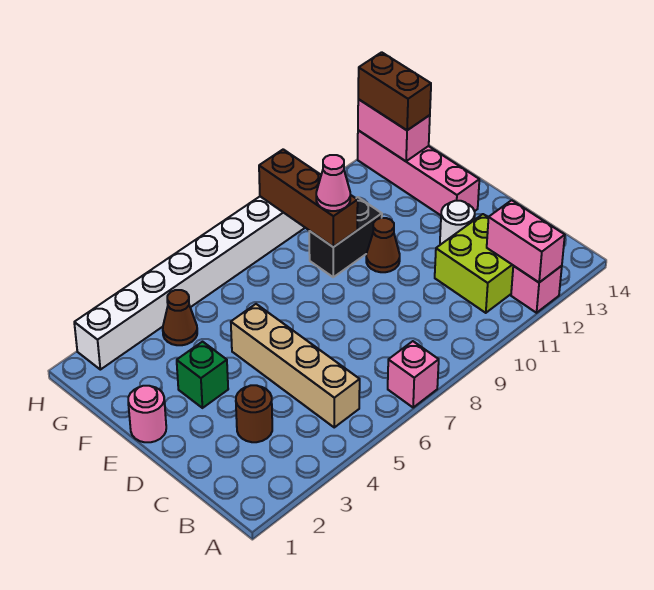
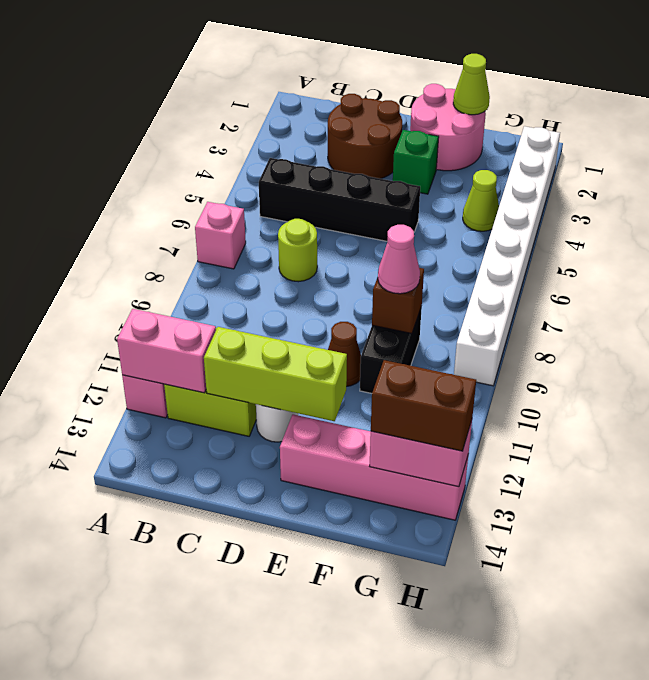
tan 1x4 brick [231,304,360,427] -> black 1x4 brick [259,158,420,241]
brown 1x1 round brick [236,385,272,442] -> brown 2x2 round brick [328,94,402,179]
none -> lime 1x1 round brick [278,219,317,282]
none -> lime 1x3 brick [204,327,347,421]
pink 1x1 round brick [128,386,166,442] -> pink 2x2 round brick [410,84,486,171]
none -> lime 1x1 cone [453,54,490,115]
brown 1x3 brick [259,149,358,247] -> brown 1x1 brick [372,268,424,334]
brown 1x1 cone [163,290,197,345] -> lime 1x1 cone [463,170,499,231]

